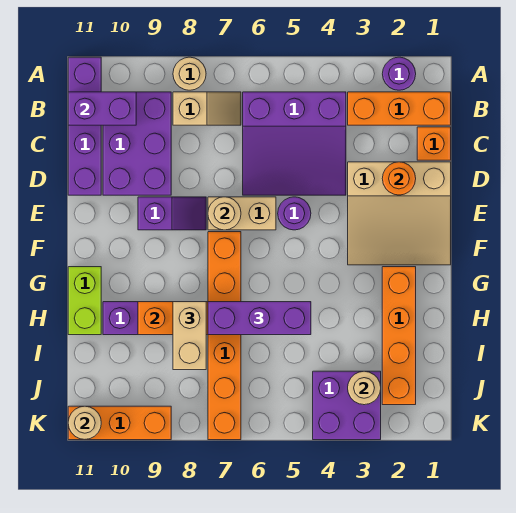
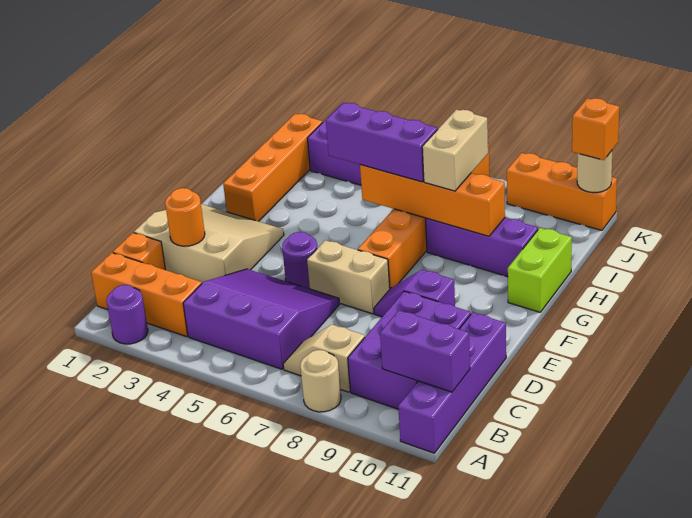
tan 1x1 round brick [208,197,241,230] -> none
tan 1x1 round brick [348,371,381,405] -> none
none -> orange 1x1 brick [572,98,619,160]

